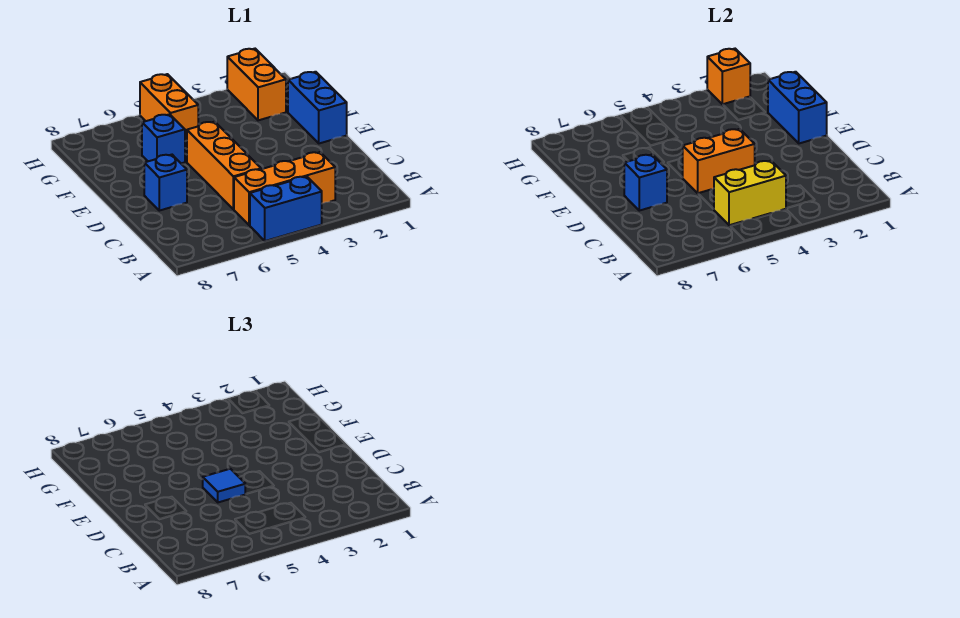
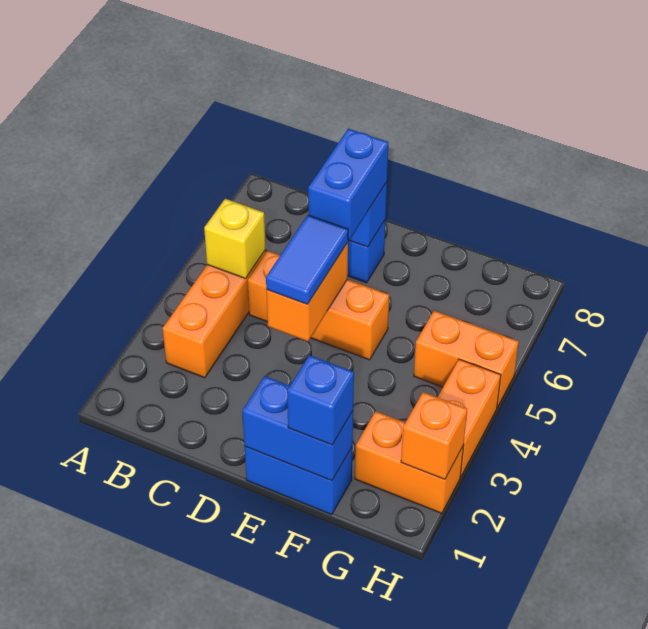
blue 1x2 brick [250,176,322,241] -> blue 1x2 brick moved to [308,129,388,240]
yellow 1x2 brick [714,161,786,225] -> yellow 1x1 brick [204,199,265,279]
blue 1x1 tile [203,469,245,502] -> blue 1x2 tile [266,215,348,304]
blue 1x1 brick [142,114,185,163] -> blue 1x1 brick moved to [287,355,354,445]
none -> orange 1x2 brick [438,359,501,477]

